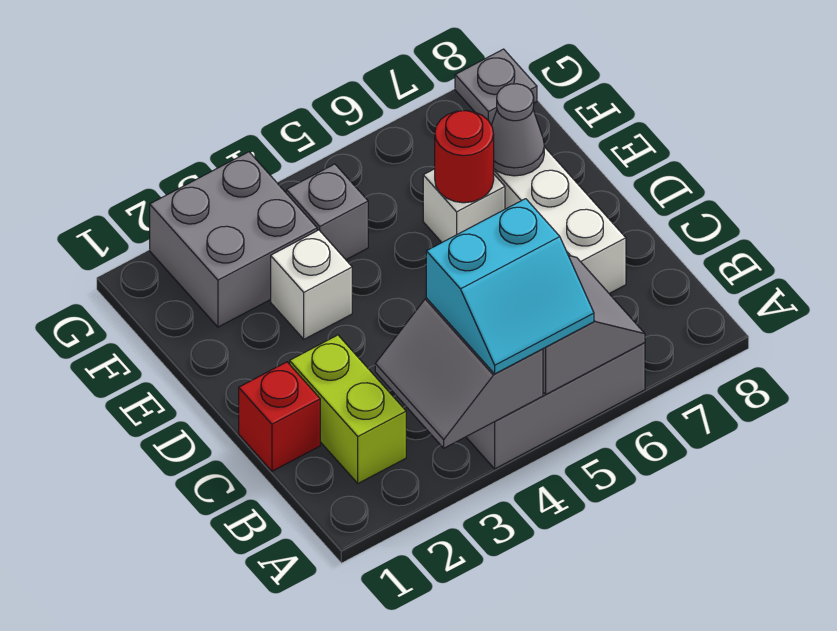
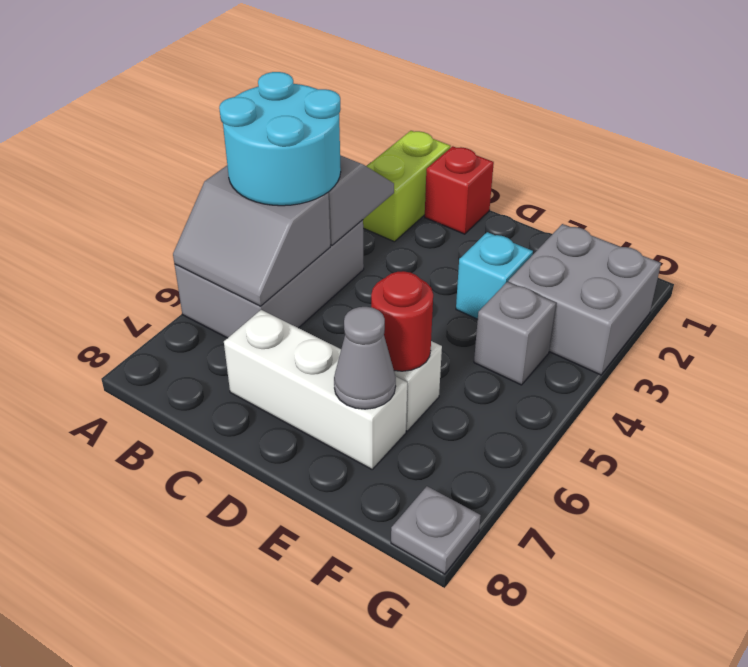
cyan 2x2 slope [426,199,594,374] -> cyan 2x2 round brick [219,72,341,206]
lime 1x2 brick [290,335,406,483] -> lime 1x2 brick turned to [363,131,450,242]
white 1x1 brick [271,230,352,339] -> cyan 1x1 brick [456,232,533,319]

